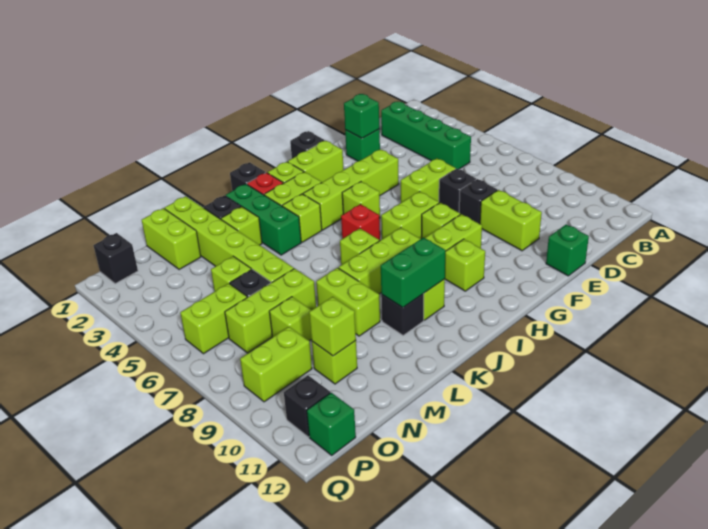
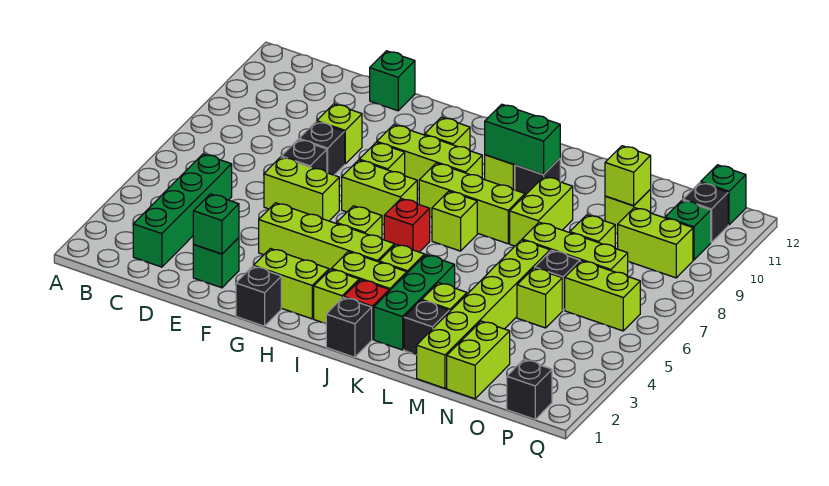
lime 1x2 brick [480,190,542,251] -> lime 1x1 brick [317,104,362,164]
none -> green 1x1 brick [665,200,711,260]

